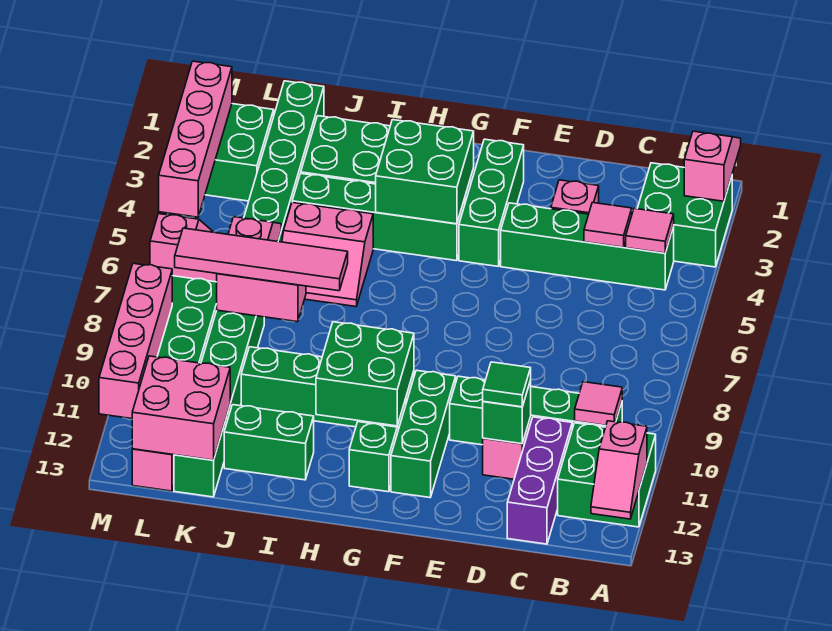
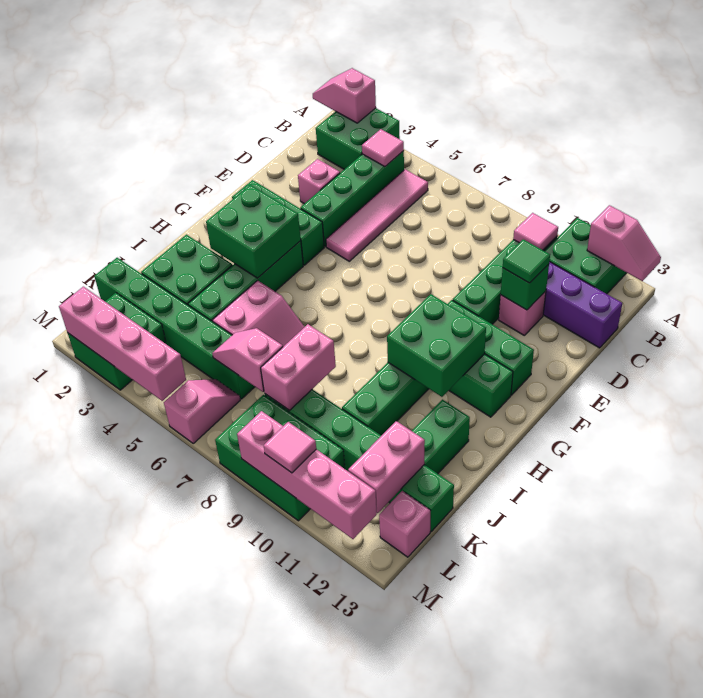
pink 1x1 tile [584,202,632,247] -> pink 1x1 tile moved to [264,422,316,473]
pink 1x4 tile [175,228,348,291] -> pink 1x4 tile moved to [326,169,428,261]
pink 2x2 brick [132,356,230,460] -> pink 1x2 brick [348,421,425,513]

